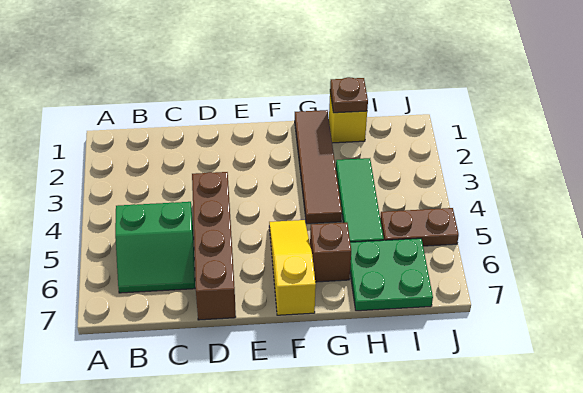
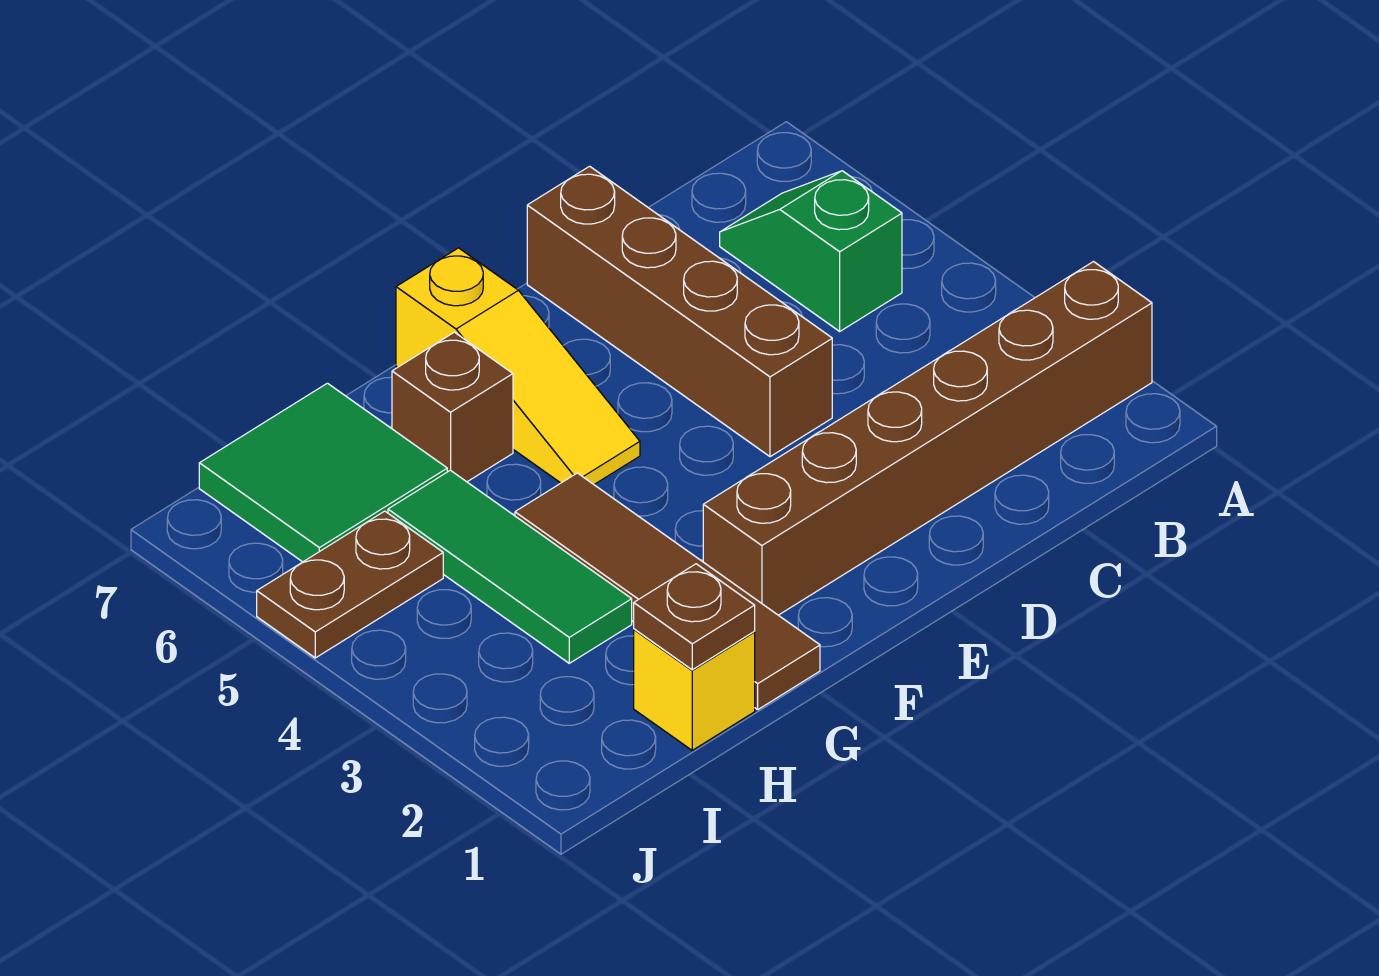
none -> brown 1x6 brick [703,262,1152,615]
green 2x2 slope [115,202,195,293] -> green 1x2 slope [720,171,902,331]
green 2x2 plate [350,238,433,311] -> green 2x2 tile [199,383,447,562]

